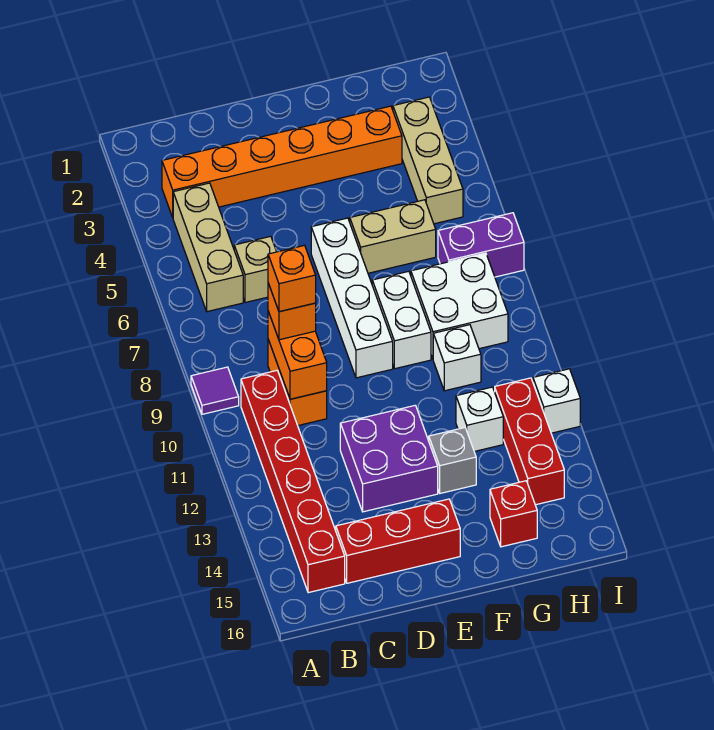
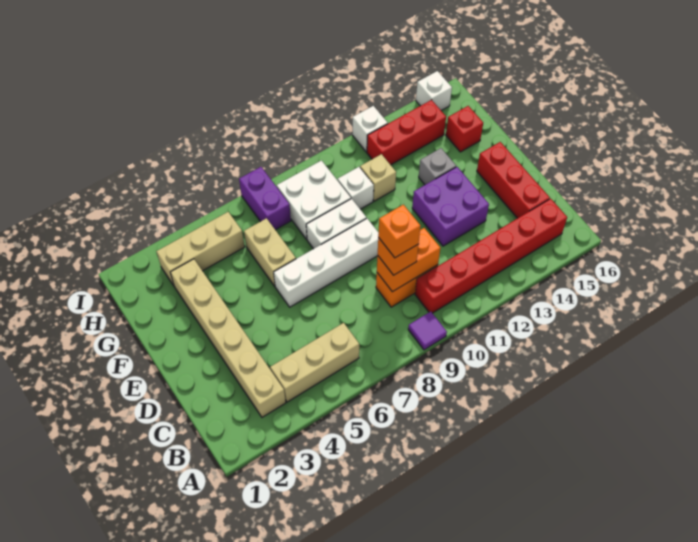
orange 1x6 brick [162,106,402,217] -> tan 1x6 brick [171,259,286,417]
tan 1x1 brick [234,236,276,303] -> tan 1x1 brick moved to [360,154,396,201]
white 1x1 brick [456,387,503,451] -> white 1x1 brick moved to [416,71,452,111]

